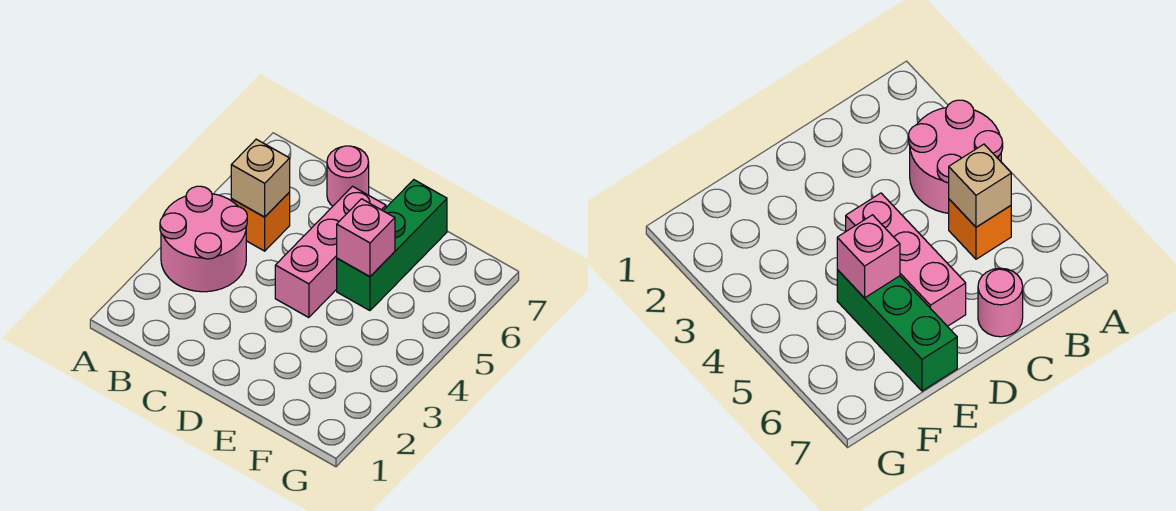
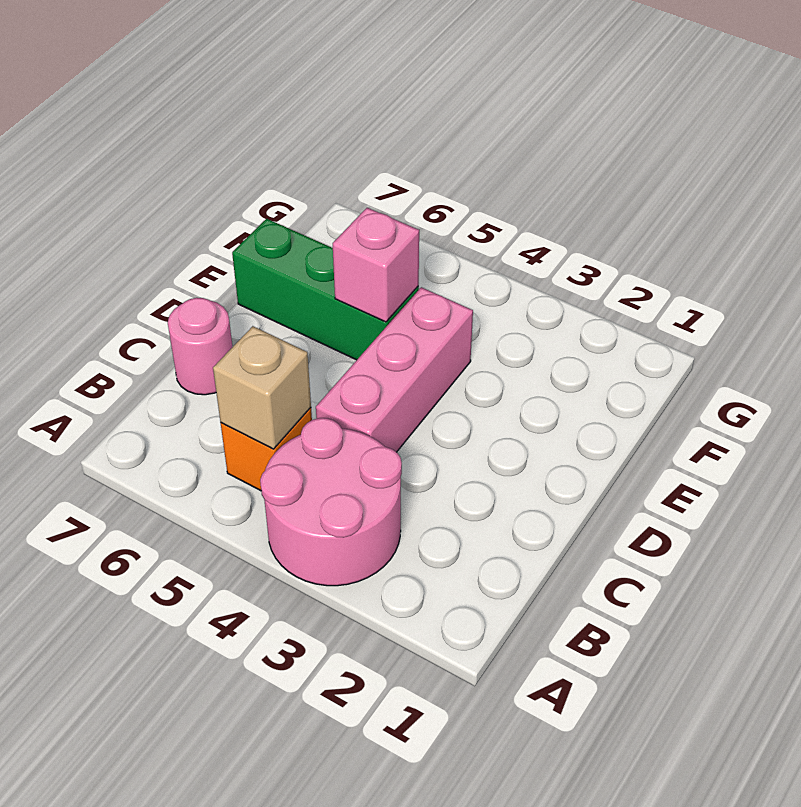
pink 1x3 brick [275,186,386,318] -> pink 1x3 brick turned to [316,287,473,452]

